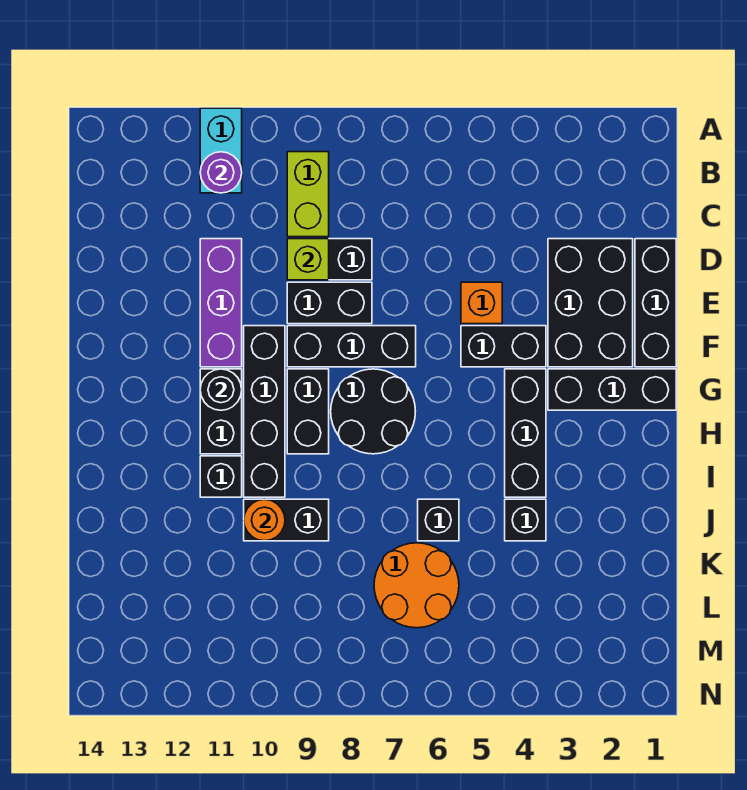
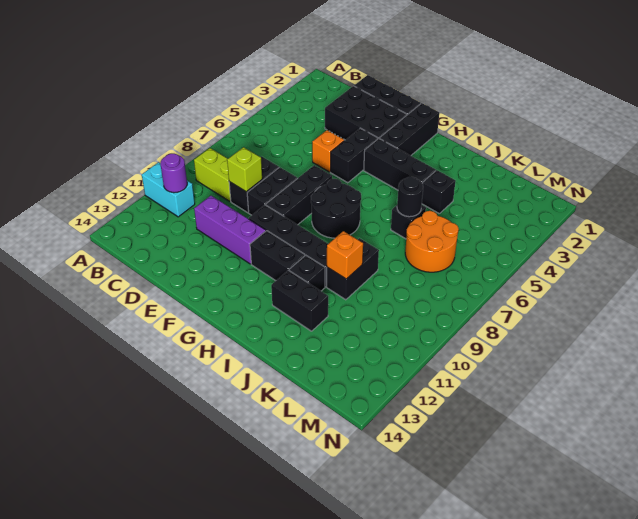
black 1x2 brick [287,369,329,454] -> black 1x2 brick moved to [271,270,328,331]
black 1x1 round brick [200,369,242,410] -> black 1x1 round brick moved to [397,177,423,217]
orange 1x1 round brick [244,499,285,541] -> orange 1x1 brick [327,231,363,279]

